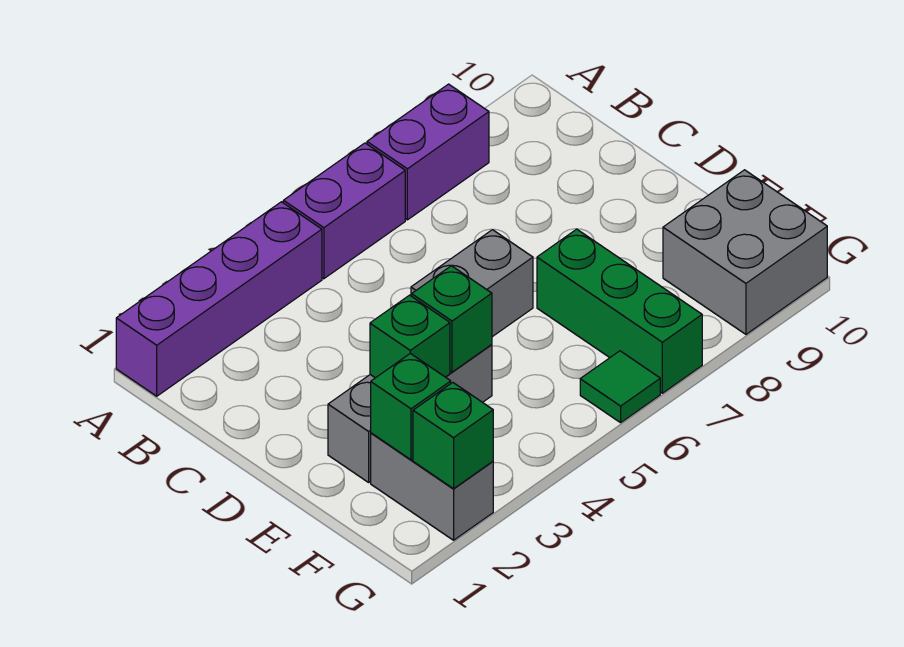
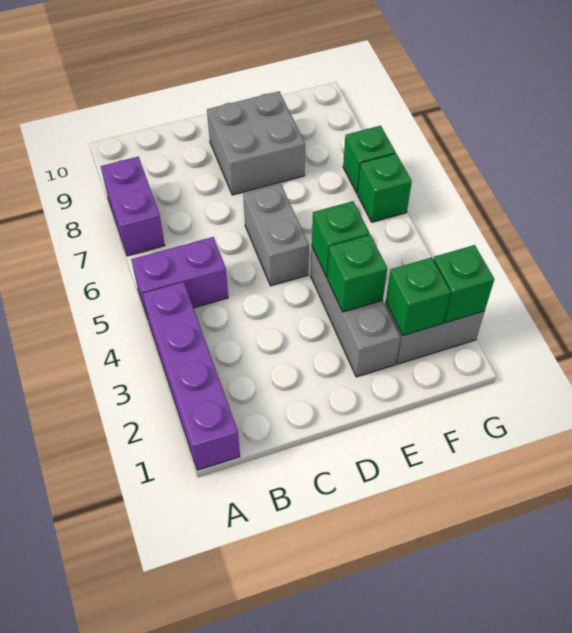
purple 1x2 brick [283,143,405,279] -> purple 1x2 brick turned to [131,237,228,318]
green 1x3 brick [537,229,702,393] -> green 1x1 brick [343,126,396,193]
grey 2x2 brick [663,170,827,334] -> grey 2x2 brick moved to [207,91,305,195]
green 1x1 tile [580,351,660,423] -> green 1x1 brick [357,153,412,222]

